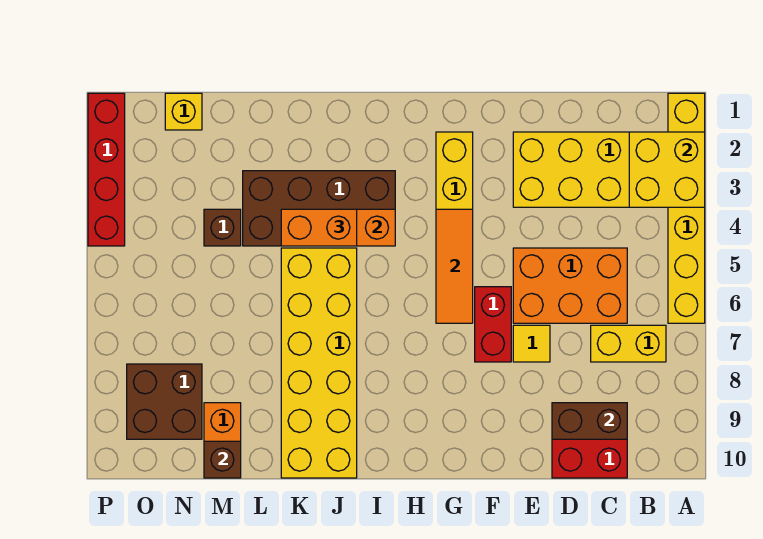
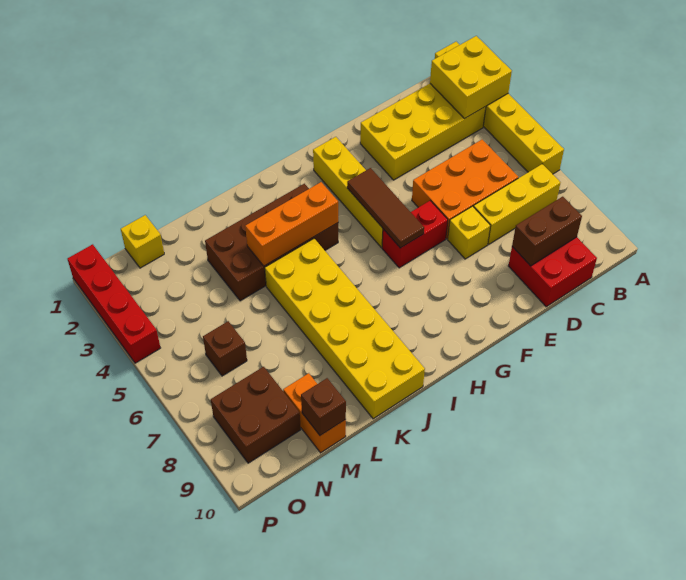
yellow 1x2 brick [591,325,666,362] -> yellow 1x3 brick [474,164,560,244]
yellow 1x1 tile [513,325,550,362] -> yellow 1x1 brick [448,206,490,259]
red 1x2 brick [475,287,511,362] -> red 1x2 brick turned to [382,201,448,268]
orange 1x3 tile [436,209,473,323] -> brown 1x3 tile [347,168,424,248]
orange 1x2 brick [281,209,357,246] -> none
brown 1x1 brick [204,209,241,246] -> brown 1x1 brick moved to [203,321,247,376]

